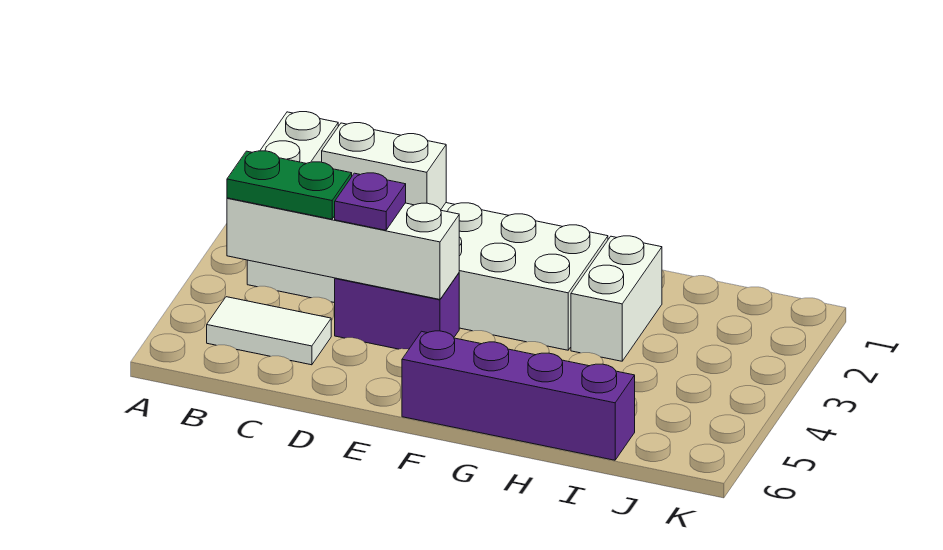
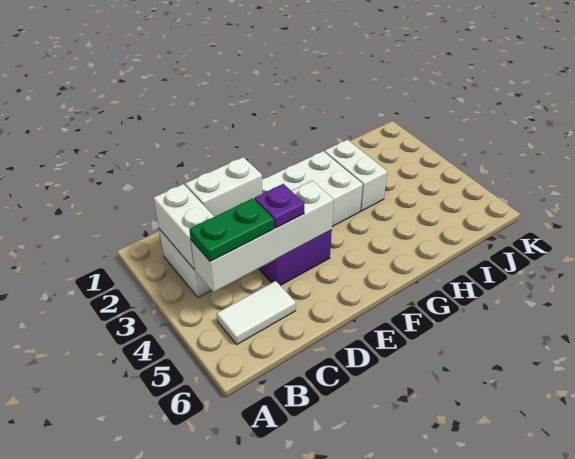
purple 1x4 brick [402,331,635,460] -> none

